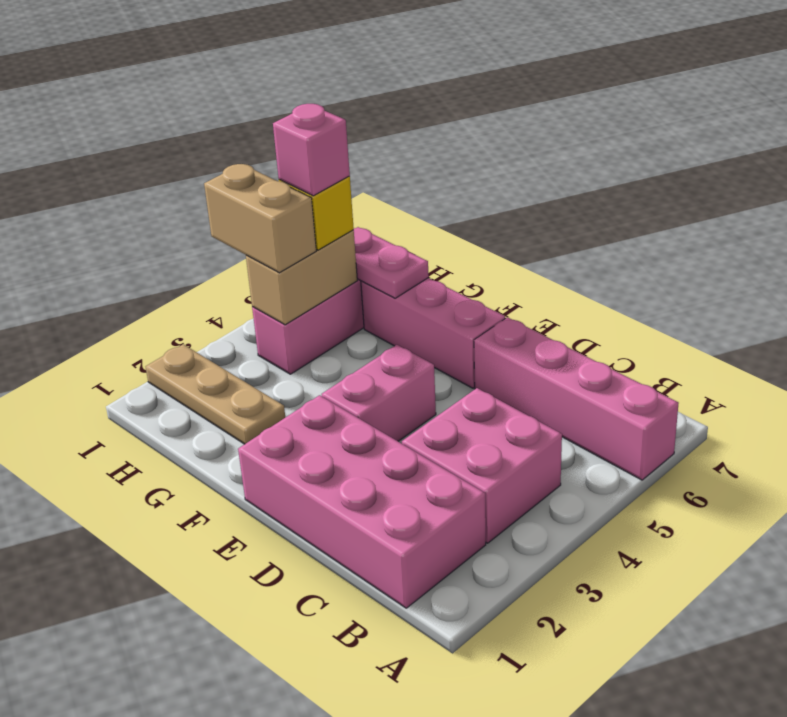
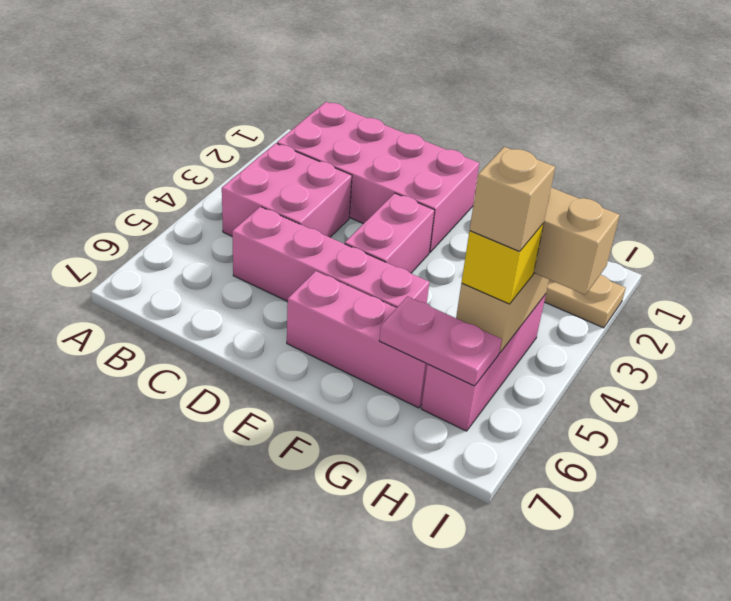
pink 1x4 brick [474,317,679,480] -> pink 1x4 brick moved to [232,207,429,308]
pink 1x1 brick [273,104,350,196] -> tan 1x1 brick [469,147,555,251]

